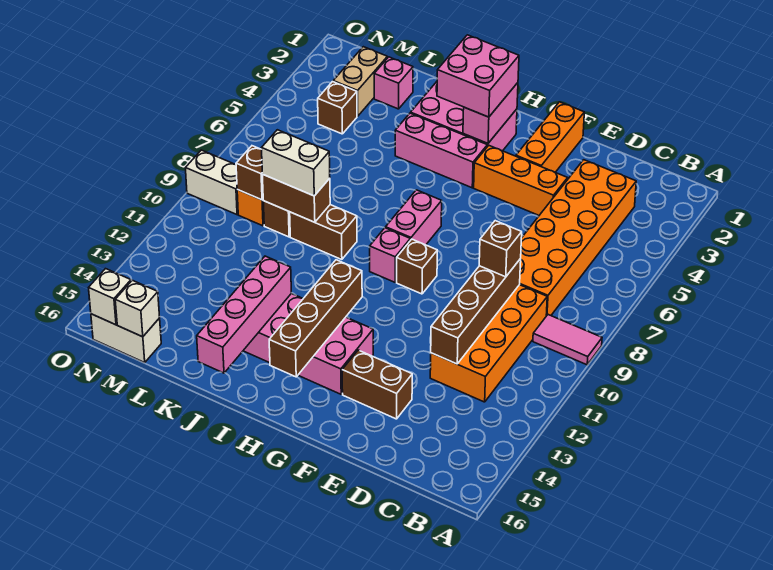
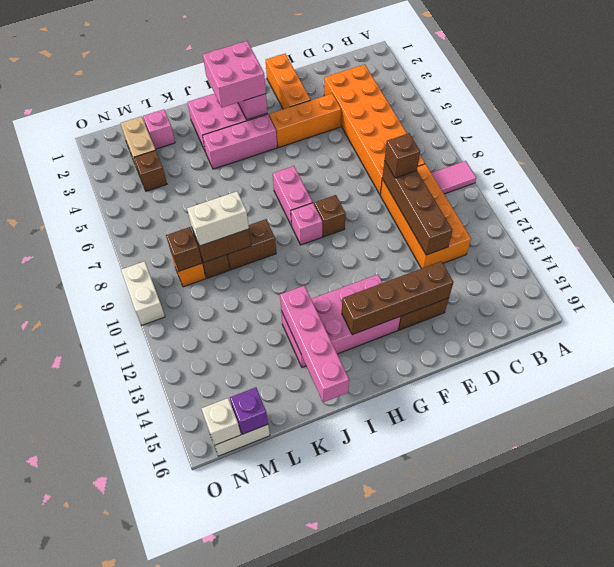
brown 1x4 brick [269,260,362,377] -> brown 1x4 brick turned to [342,261,454,335]
white 1x1 brick [115,280,160,337] -> purple 1x1 brick [230,387,268,434]
white 1x2 brick [186,150,238,215] -> white 1x2 brick turned to [121,261,165,325]

